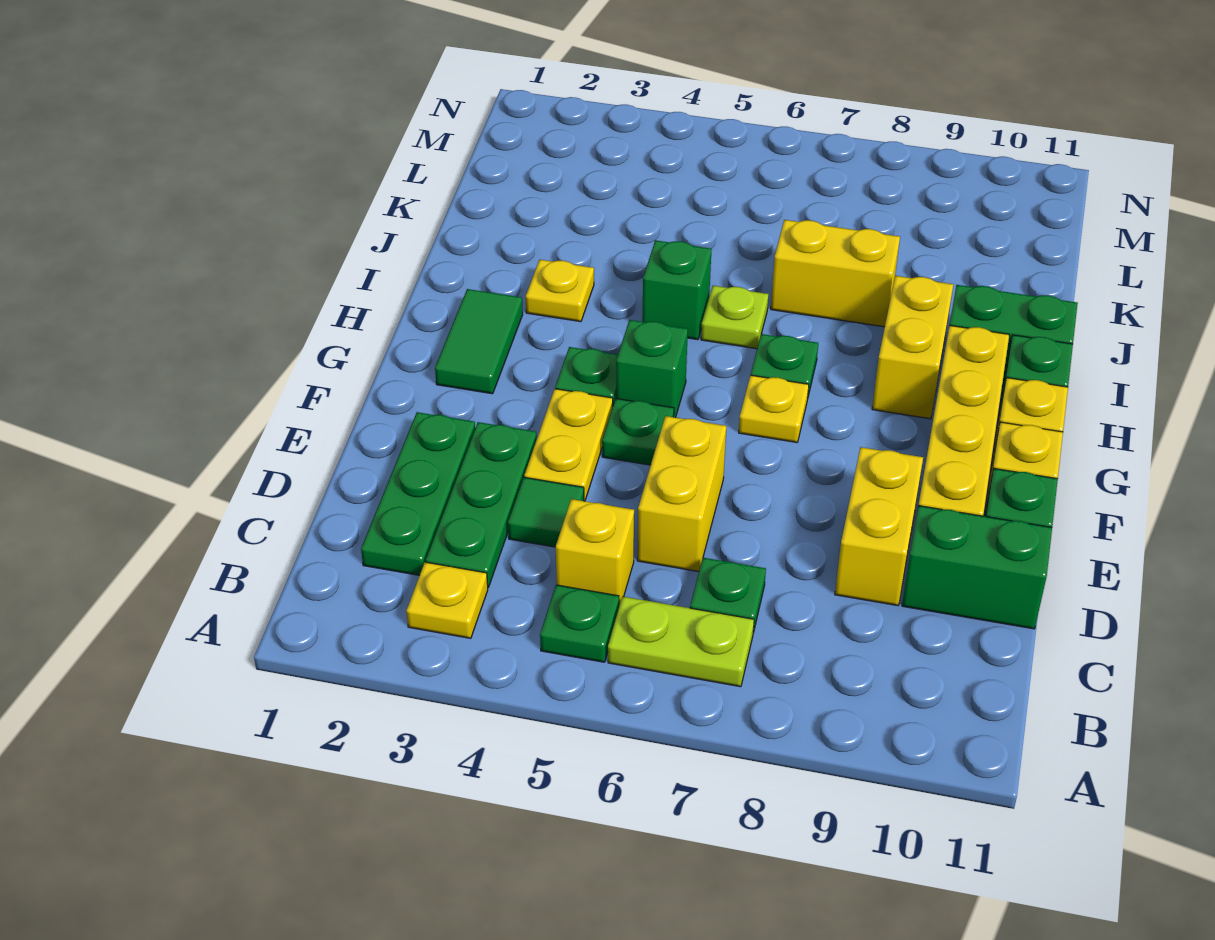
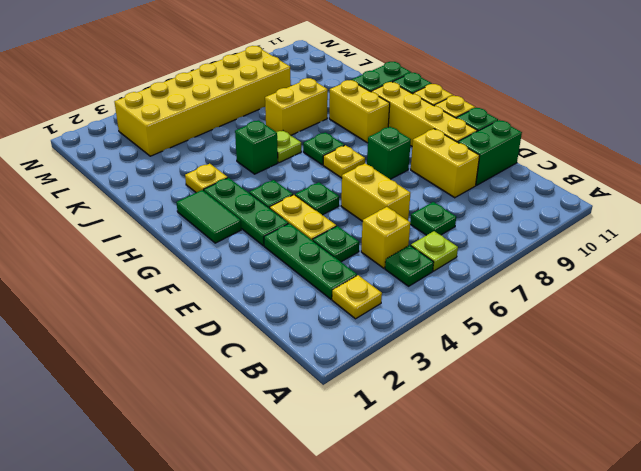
lime 1x2 plate [608,597,754,687] -> lime 1x1 plate [411,231,458,271]
green 1x3 plate [361,412,475,575] -> green 1x3 plate moved to [204,178,288,246]
green 1x1 tile [508,477,584,547] -> green 1x1 plate [313,226,359,262]
green 1x1 brick [616,320,688,418] -> green 1x1 brick moved to [367,127,411,179]
none -> yellow 2x6 brick [115,46,291,156]

